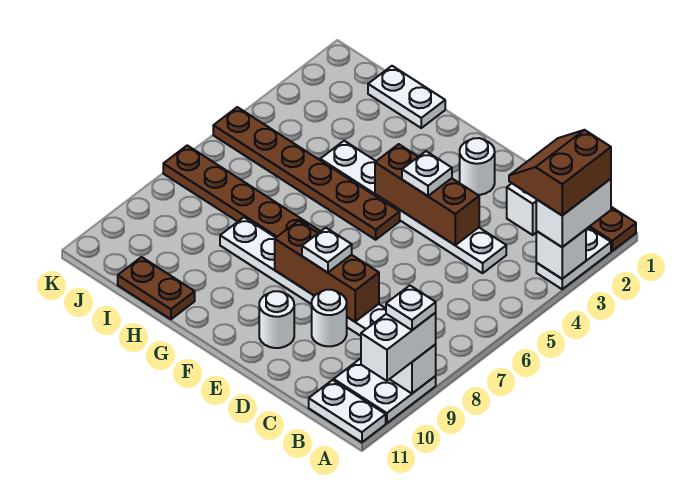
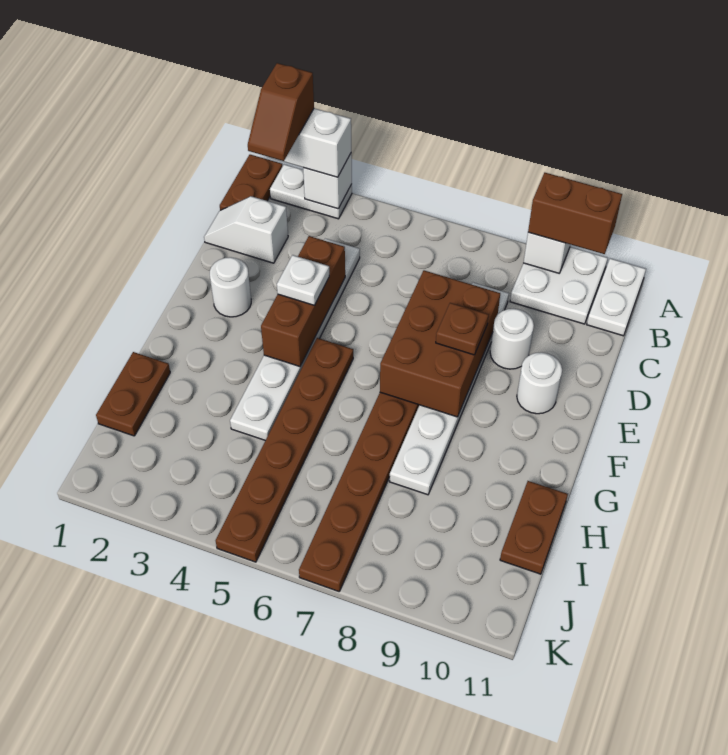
brown 2x2 slope [509,130,611,215] -> brown 1x2 slope [248,63,314,161]
white 1x2 brick [361,313,436,381] -> brown 1x2 brick [528,173,622,254]
white 1x1 plate [386,285,436,330] -> none
brown 1x3 brick [275,221,379,322] -> brown 2x3 brick [380,270,500,417]
white 1x1 plate [302,228,352,273] -> brown 1x1 plate [436,303,489,355]
white 1x2 plate [368,66,445,128] -> brown 1x2 plate [96,352,170,436]

